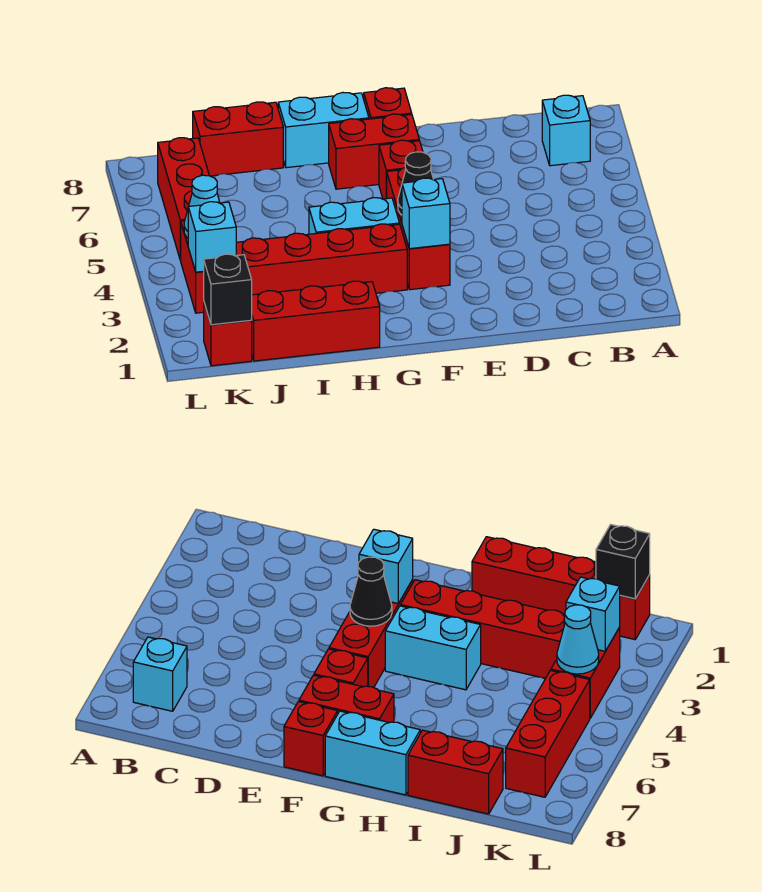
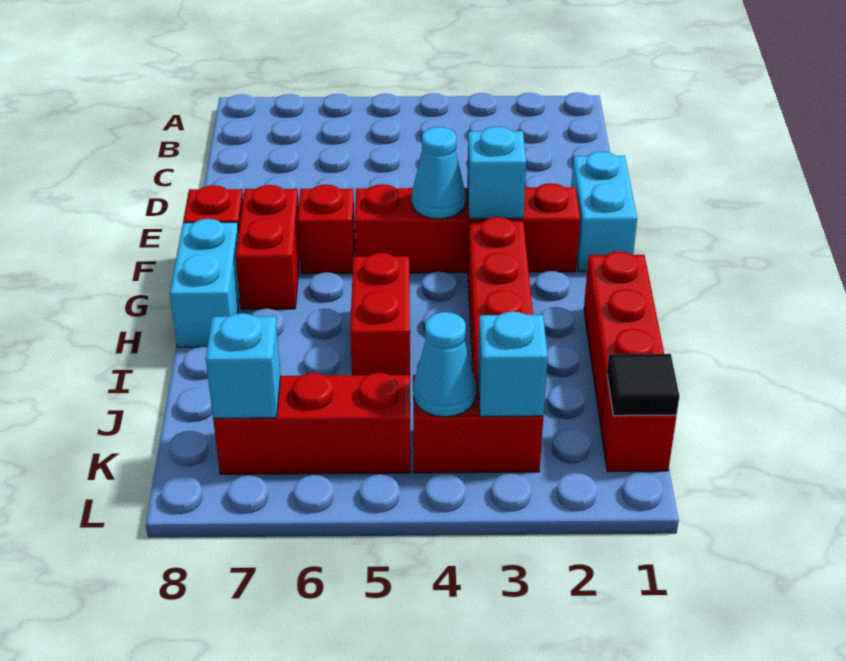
cyan 1x1 brick [542,95,590,166] -> cyan 1x1 brick moved to [206,313,281,418]
red 1x3 brick [387,168,450,290] -> red 1x4 brick [355,183,580,273]
black 1x1 cone [398,152,434,215] -> cyan 1x1 cone [412,127,466,219]
cyan 1x2 brick [309,198,400,234] -> cyan 1x2 brick moved to [571,152,637,272]
red 1x2 brick [193,102,283,176] -> red 1x2 brick moved to [350,253,410,375]
black 1x1 brick [203,254,252,325] -> black 1x1 tile [607,354,679,416]

